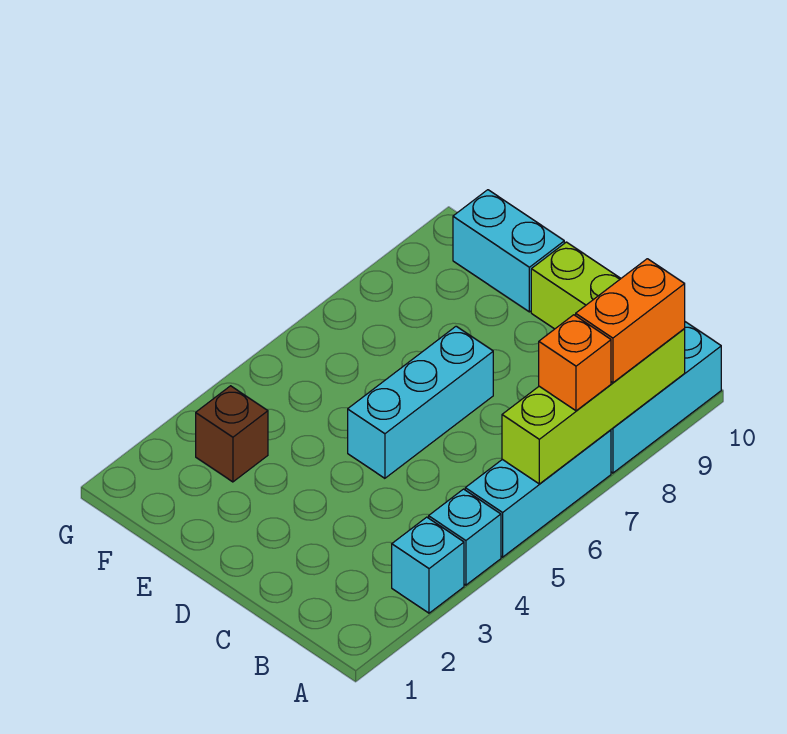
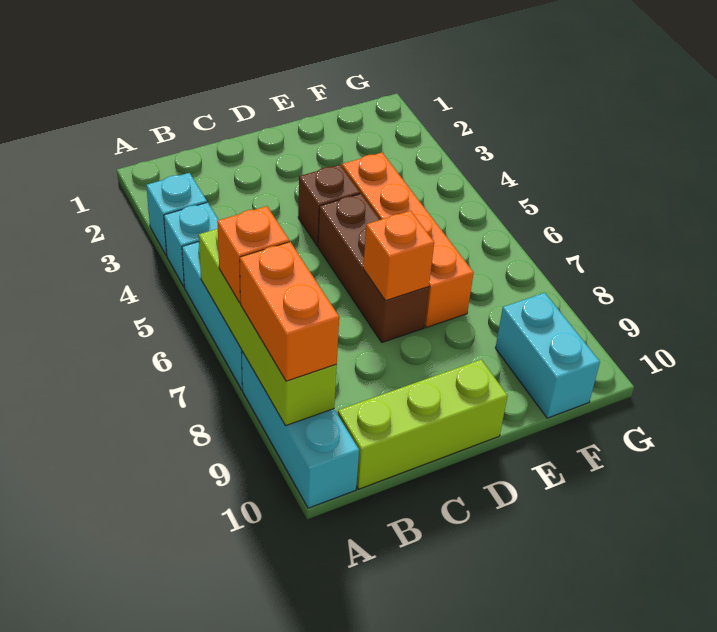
cyan 1x3 brick [348,326,493,478] -> brown 1x3 brick [318,194,429,342]
none -> orange 1x1 brick [363,211,434,301]
none -> orange 1x4 brick [342,153,474,328]
cyan 1x2 brick [453,190,564,312] -> cyan 1x2 brick turned to [496,293,600,418]
brown 1x1 brick [196,386,268,482] -> brown 1x1 brick moved to [298,165,360,246]

